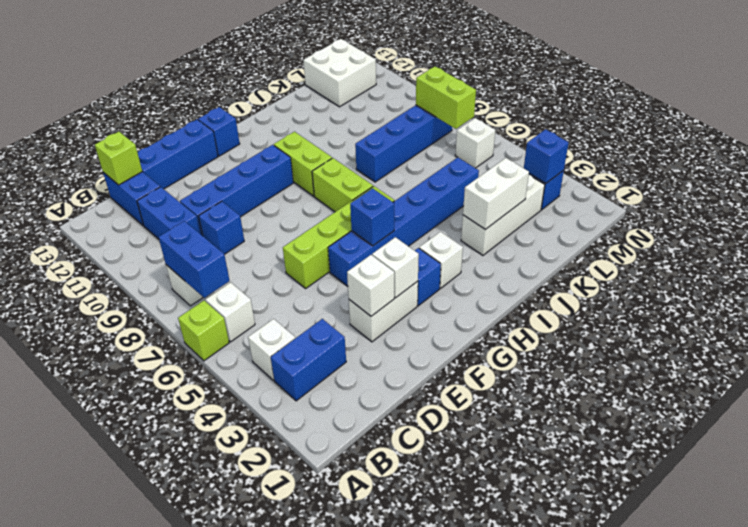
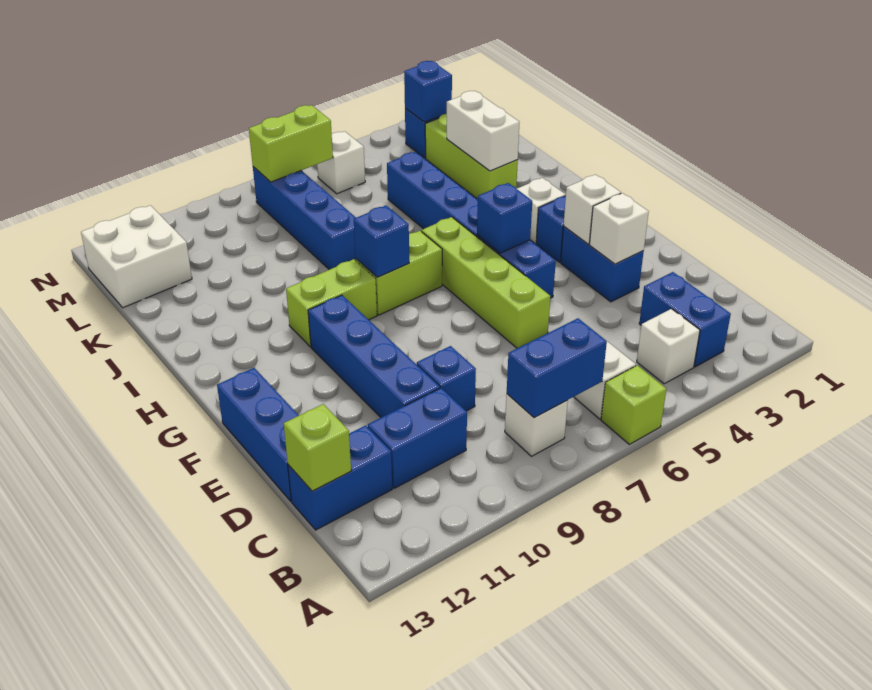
white 1x2 brick [349,281,418,342] -> blue 1x2 brick [561,227,644,302]
blue 1x1 brick [198,107,240,156] -> blue 1x1 brick moved to [354,206,409,277]
white 1x3 brick [461,175,545,255] -> lime 1x3 brick [425,114,518,199]

